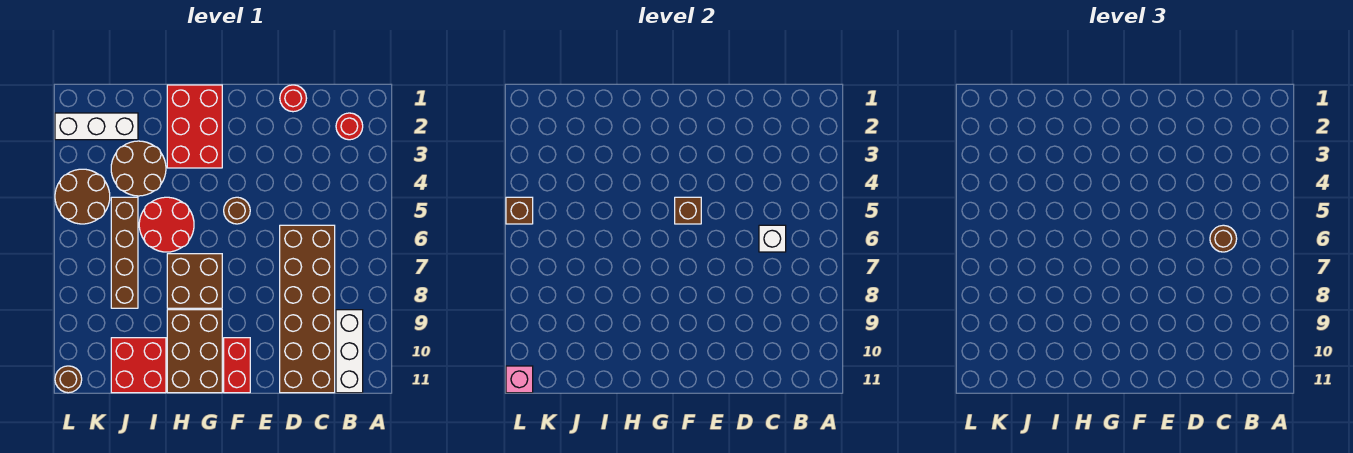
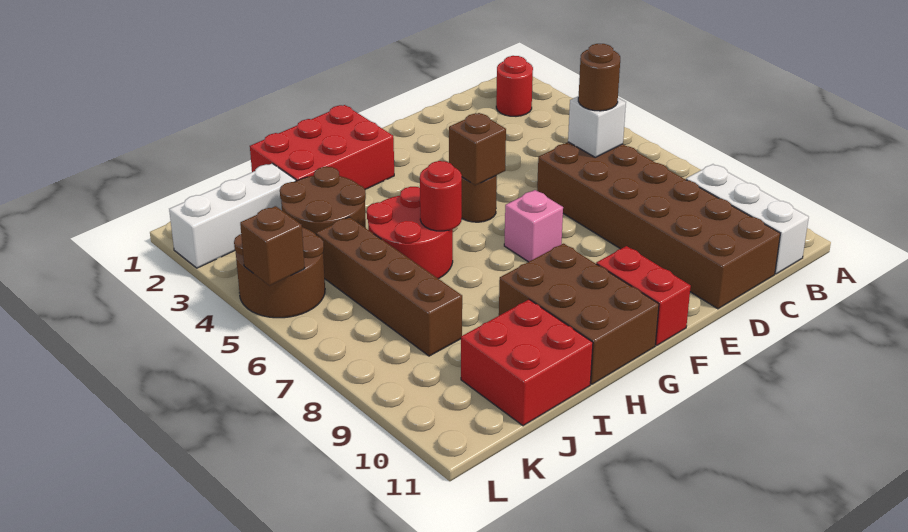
red 1x1 round brick [280,85,307,112] -> red 1x1 round brick moved to [420,161,462,231]
red 2x3 brick [167,85,222,168] -> red 2x3 brick turned to [250,105,394,189]
brown 2x2 brick [167,254,222,308] -> none
brown 1x1 round brick [55,366,82,393] -> none
pink 1x1 brick [506,366,533,393] -> pink 1x1 brick moved to [504,190,563,262]

